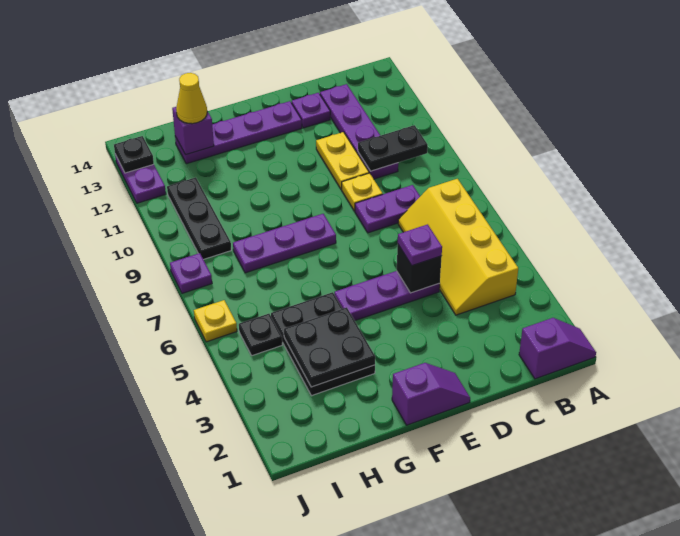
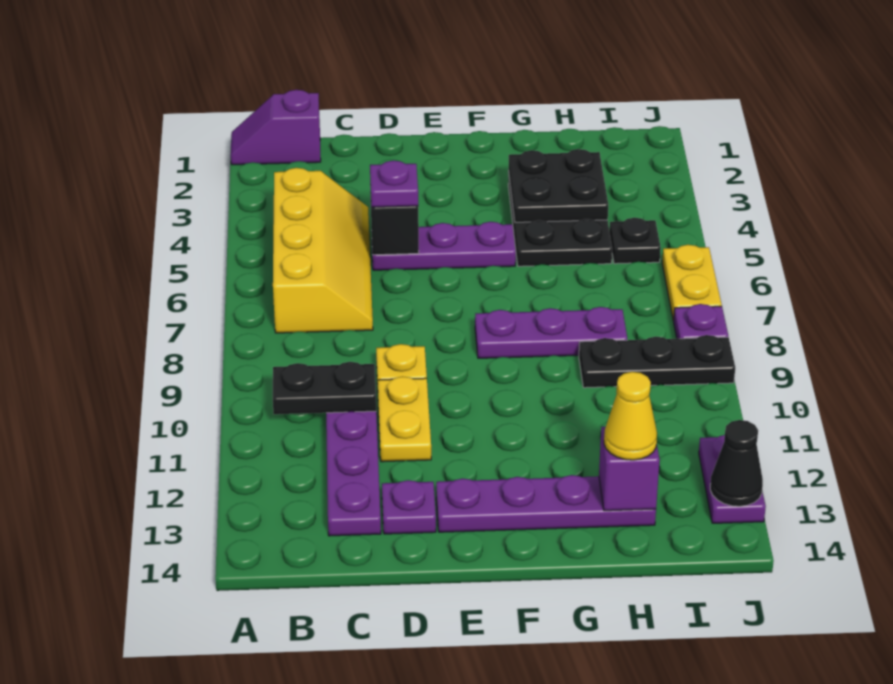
purple 1x2 plate [355,185,420,233] -> none
purple 1x2 slope [392,363,470,425] -> none
black 1x3 plate [167,177,231,259] -> black 1x3 plate turned to [579,335,735,388]
yellow 1x1 plate [194,300,237,342] -> yellow 1x2 plate [662,245,722,321]
black 1x1 plate [114,136,154,173] -> black 1x1 cone [710,420,763,506]

